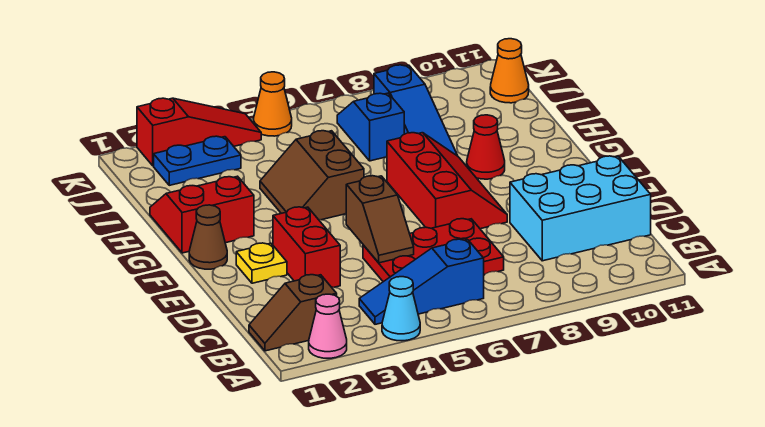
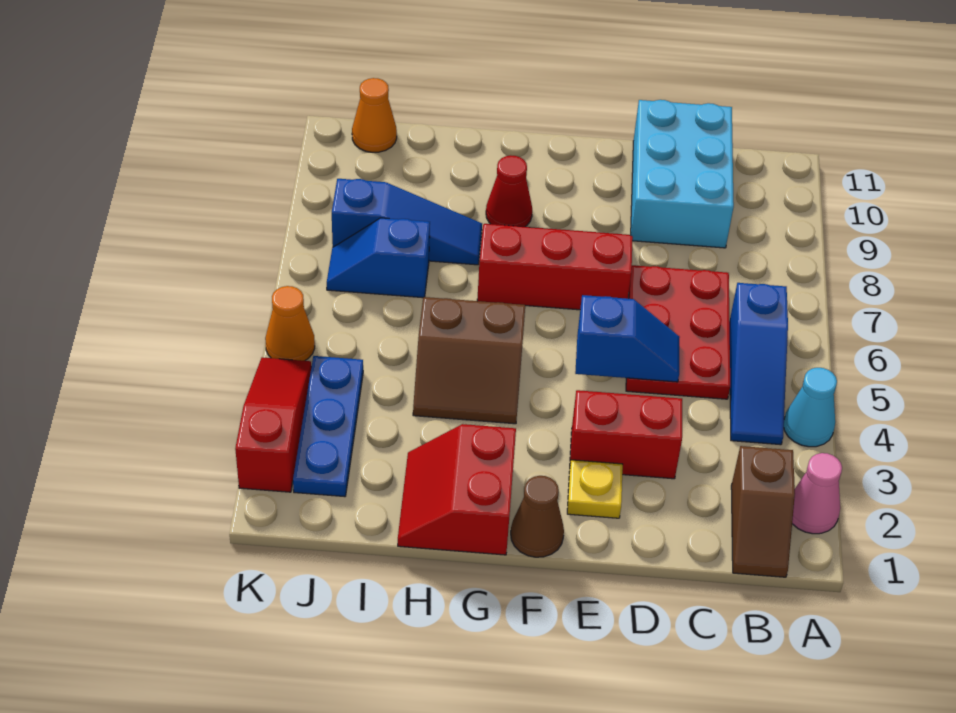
brown 1x2 slope [346,176,414,263] -> blue 1x2 slope [575,295,680,382]
blue 1x2 plate [154,136,241,185] -> blue 1x3 plate [293,356,363,497]

